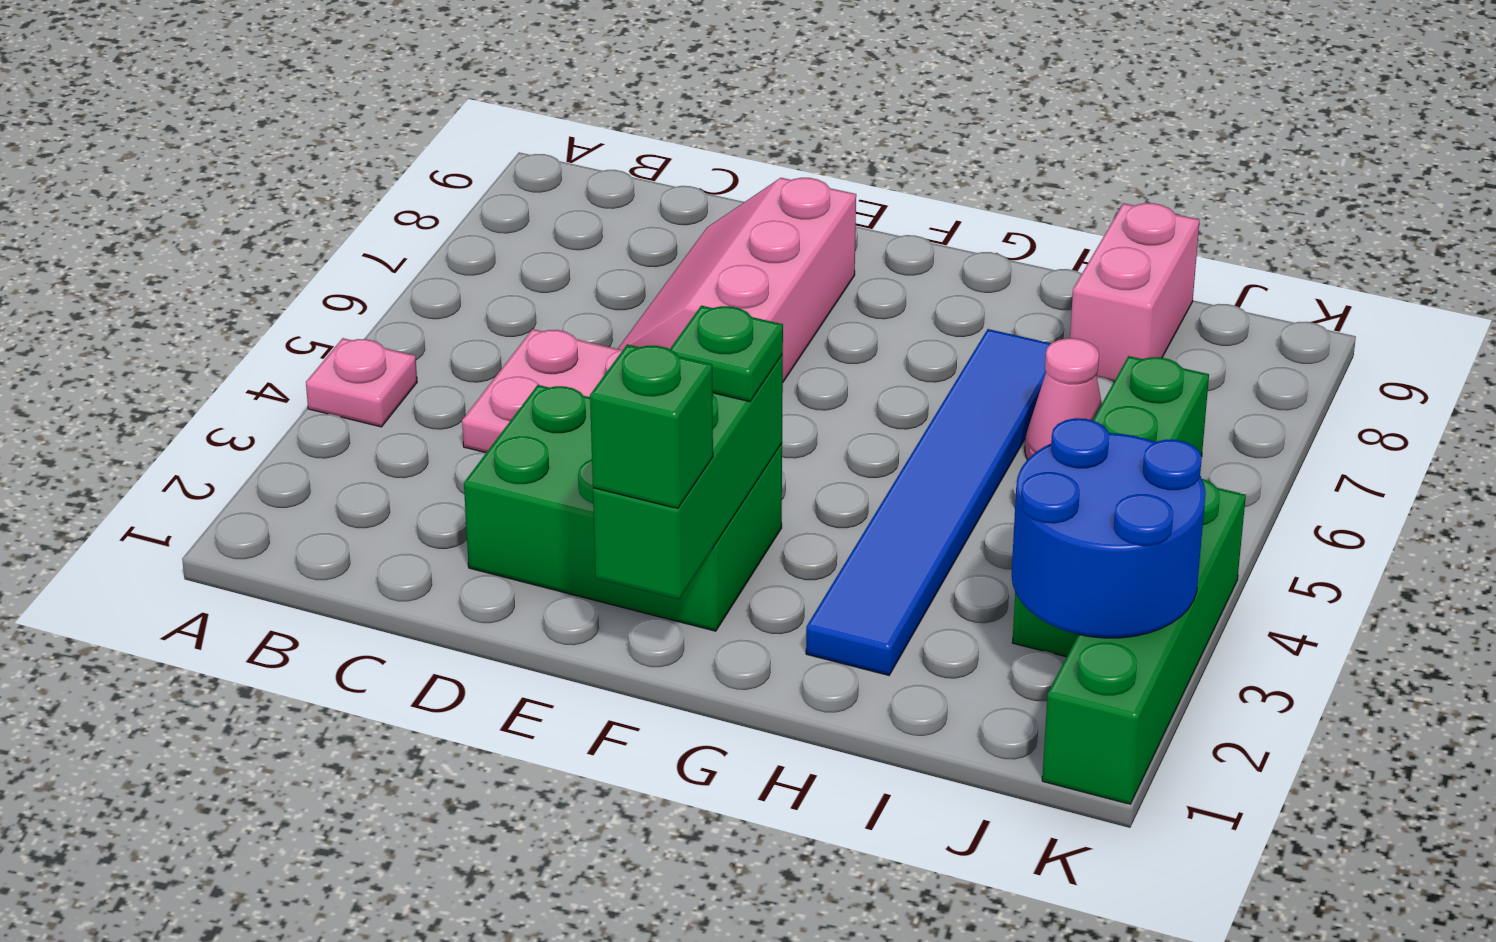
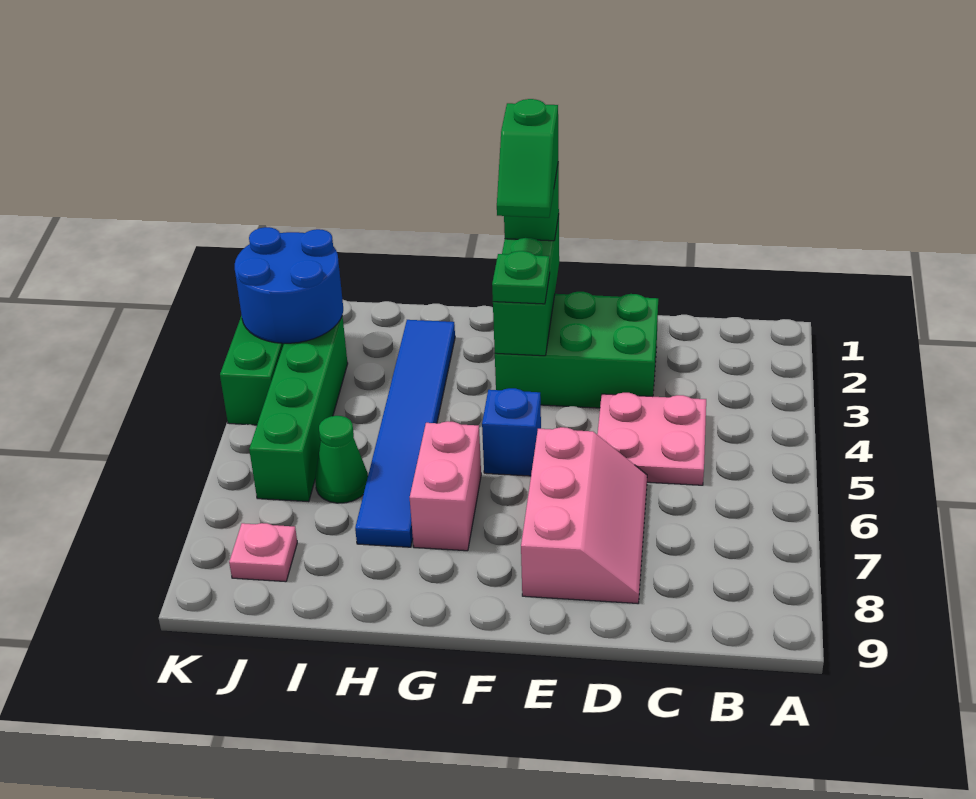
pink 1x1 plate [306,338,417,427] -> pink 1x1 plate moved to [229,523,297,582]
none -> green 1x2 slope [497,99,558,218]
none -> blue 1x1 brick [482,388,541,476]
pink 1x1 cone [1025,338,1102,460] -> green 1x1 cone [315,416,368,503]
pink 1x2 brick [1070,203,1200,382] -> pink 1x2 brick moved to [410,421,481,551]

